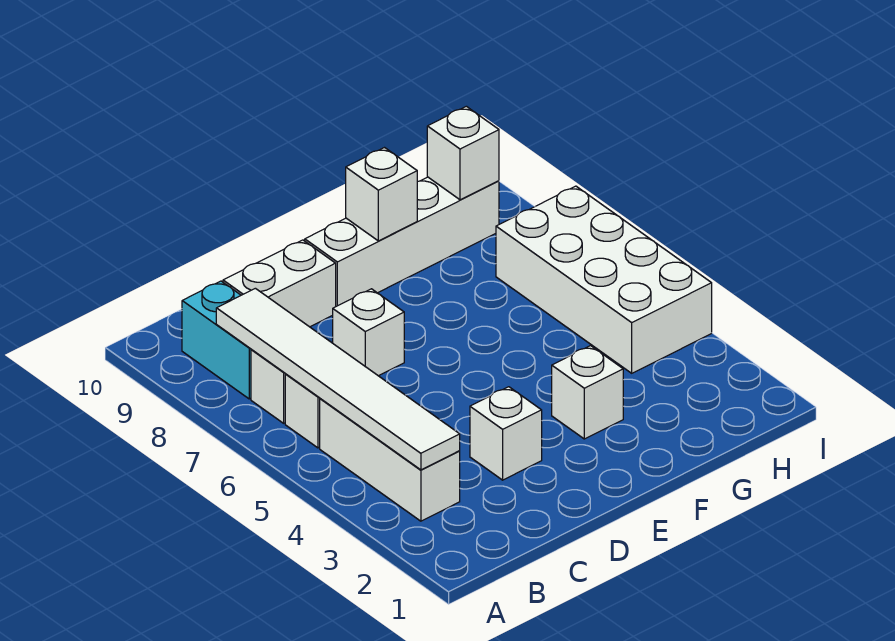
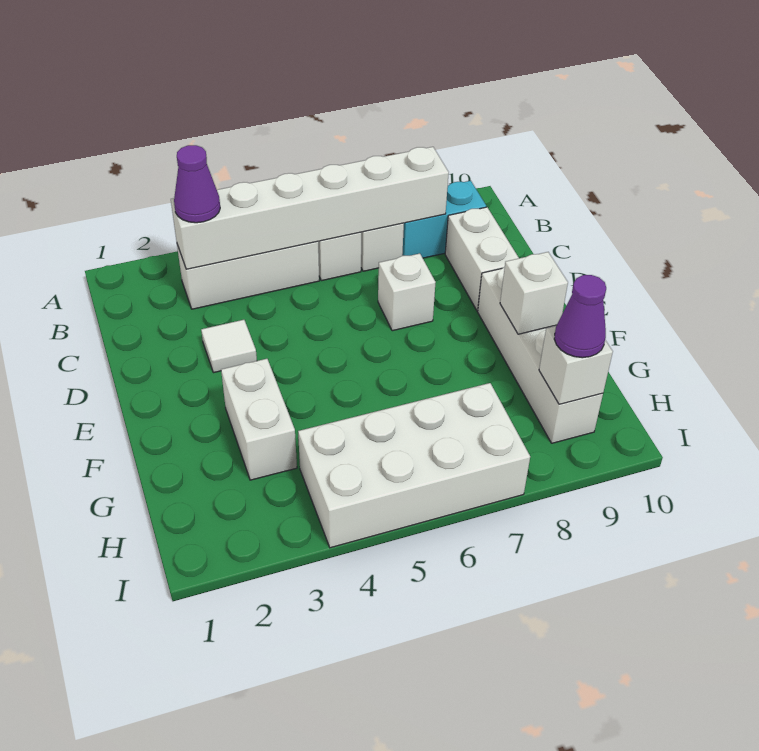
white 1x6 tile [216,288,460,470] -> white 1x6 brick [171,147,449,269]
none -> purple 1x1 cone [174,145,220,223]
white 1x1 brick [470,387,542,480] -> white 1x1 tile [201,320,257,373]
white 1x1 brick [552,346,623,439] -> white 1x2 brick [221,359,297,480]
none -> purple 1x1 cone [554,275,606,358]

